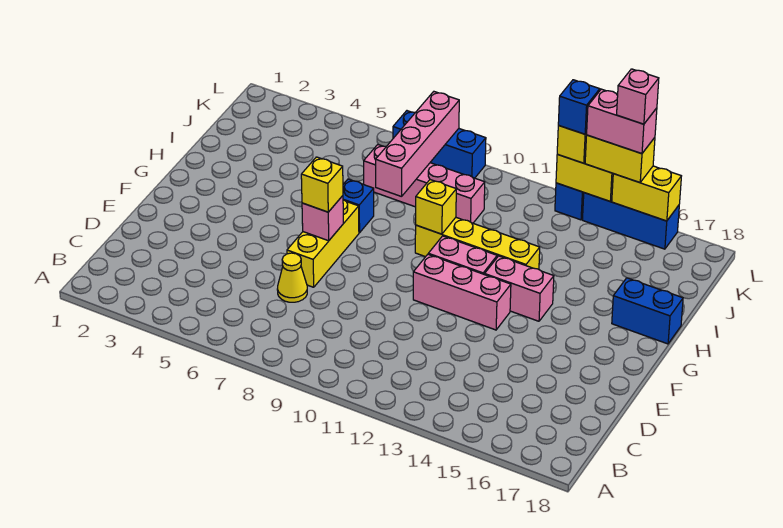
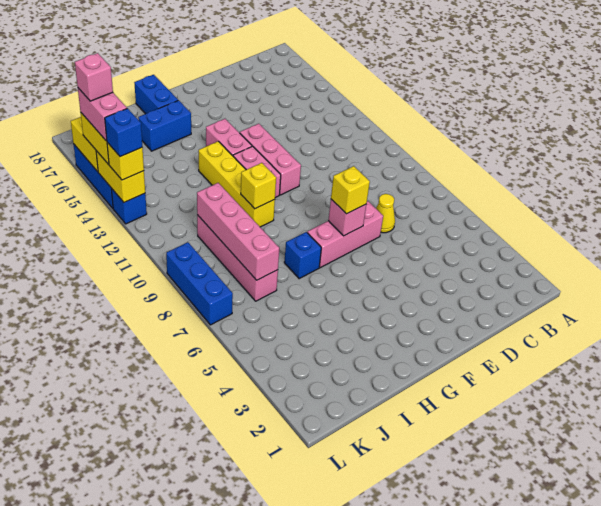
yellow 1x3 brick [287,200,359,287] -> pink 1x3 brick [307,201,383,268]
none -> blue 1x2 brick [138,100,191,151]
pink 1x4 brick [376,92,459,197] -> pink 1x4 brick turned to [197,183,279,280]

